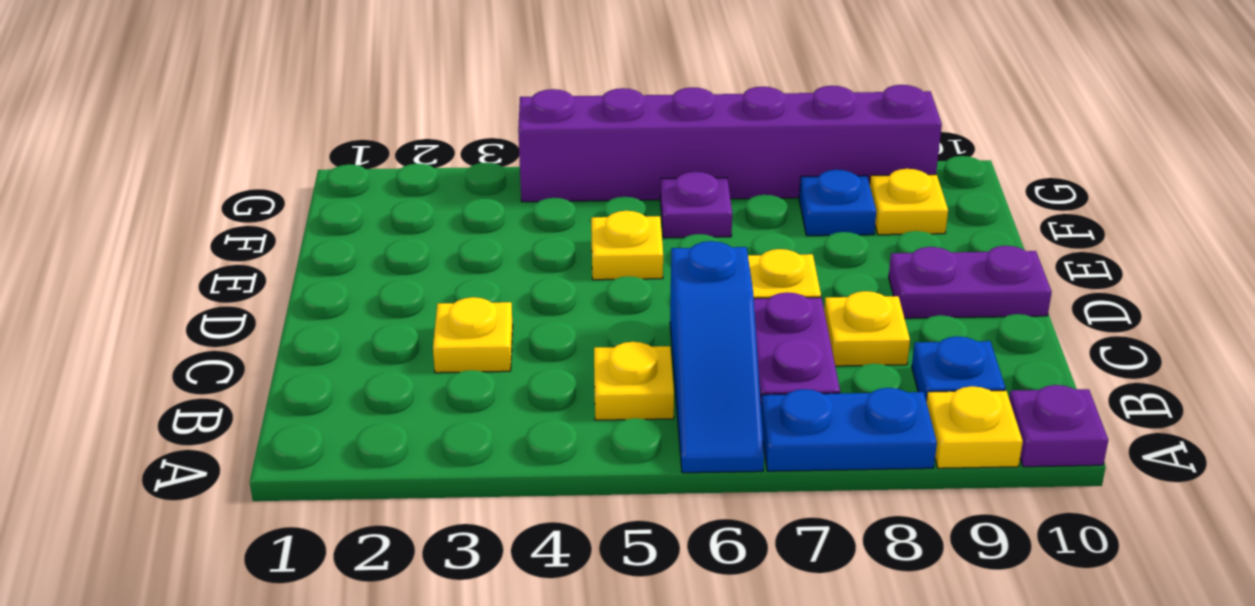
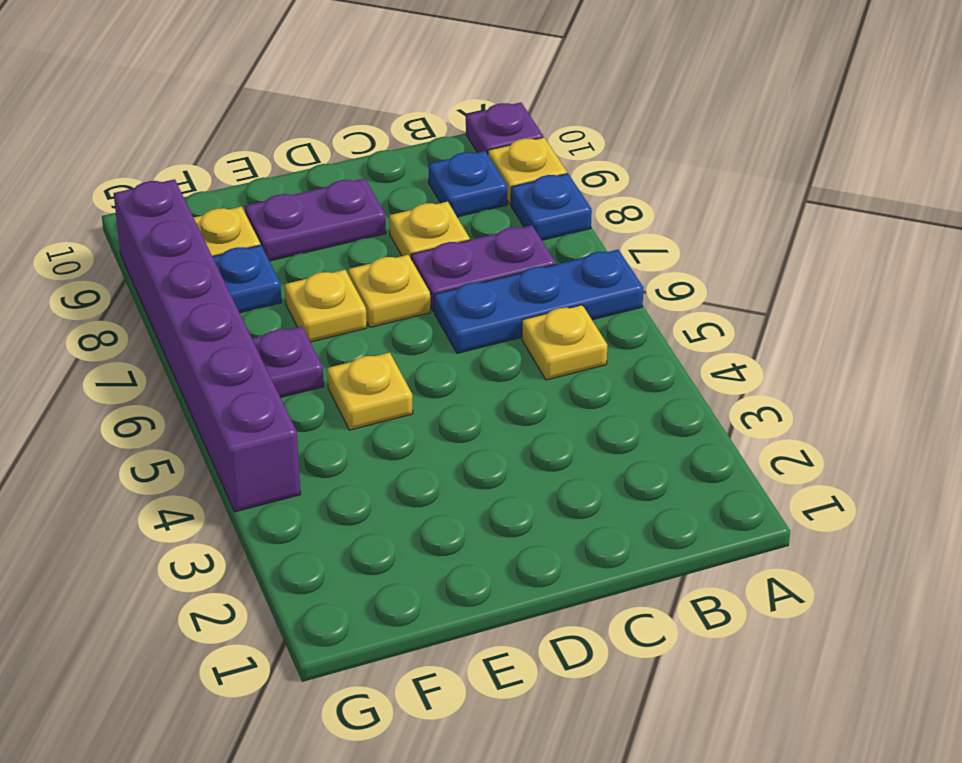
blue 1x3 slope [670,241,764,473] -> blue 1x3 plate [434,250,644,353]
blue 1x2 plate [761,388,937,471] -> blue 1x1 plate [511,174,592,240]
yellow 1x1 plate [433,297,513,373] -> yellow 1x1 plate moved to [284,270,367,342]
purple 1x2 plate [889,246,1052,318] -> purple 1x2 plate turned to [245,178,386,261]

